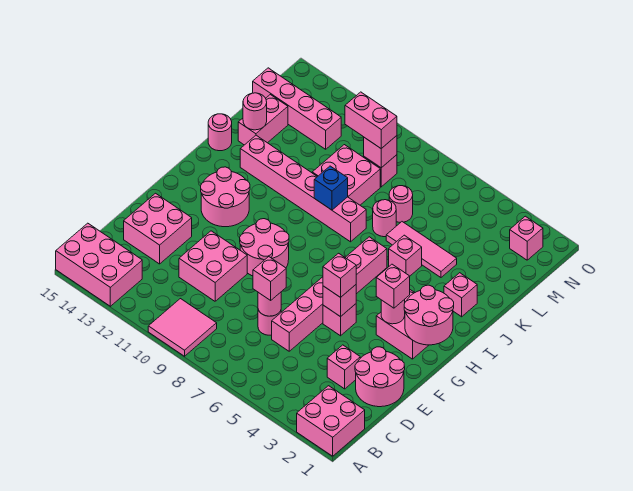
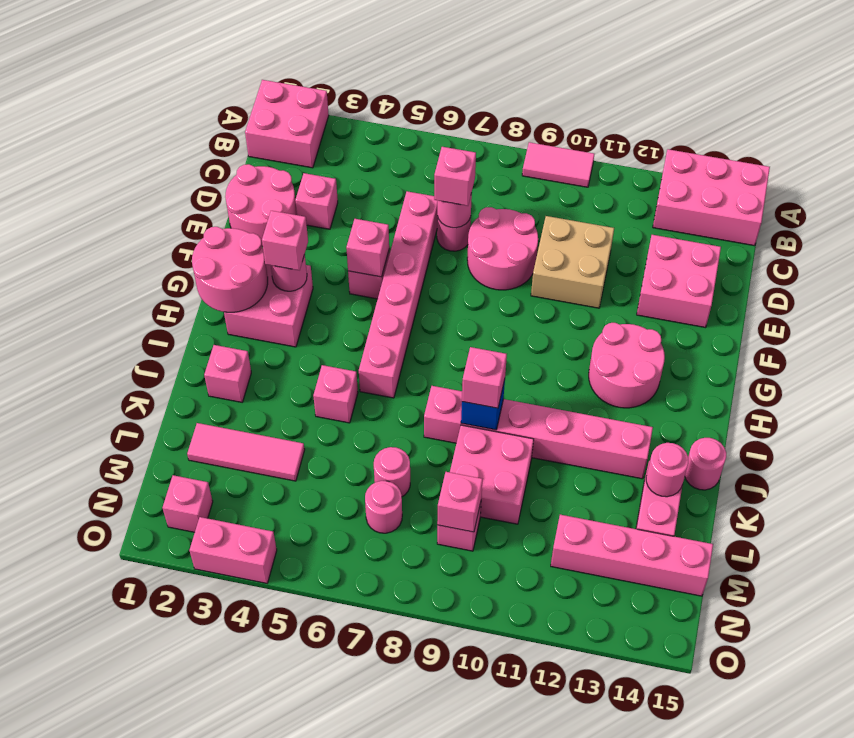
pink 2x2 tile [148,299,217,356] -> pink 1x2 tile [522,142,594,187]
pink 2x2 brick [179,231,247,301] -> tan 2x2 brick [531,216,614,308]
pink 1x1 brick [323,253,356,297] -> pink 1x1 brick moved to [462,347,507,408]
pink 2x2 round brick [240,219,289,276] -> pink 2x2 round brick moved to [467,207,538,290]
pink 1x3 tile [386,222,457,277] -> pink 1x3 tile moved to [187,423,305,481]
pink 1x1 round brick [373,200,396,237] -> pink 1x1 round brick moved to [365,481,402,533]
pink 1x2 brick [345,92,397,149] -> pink 1x2 brick moved to [190,517,277,583]

